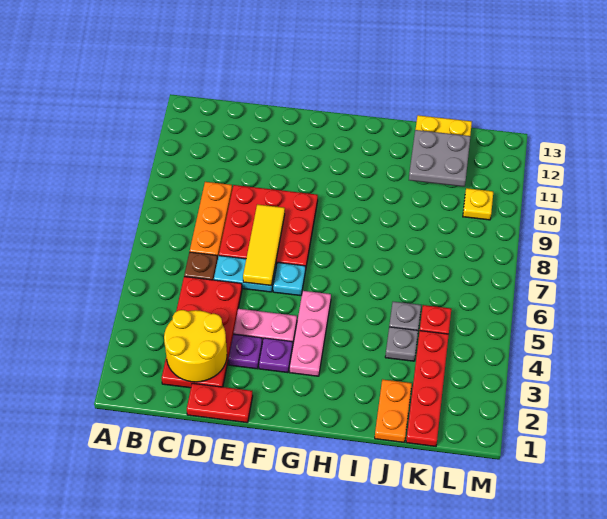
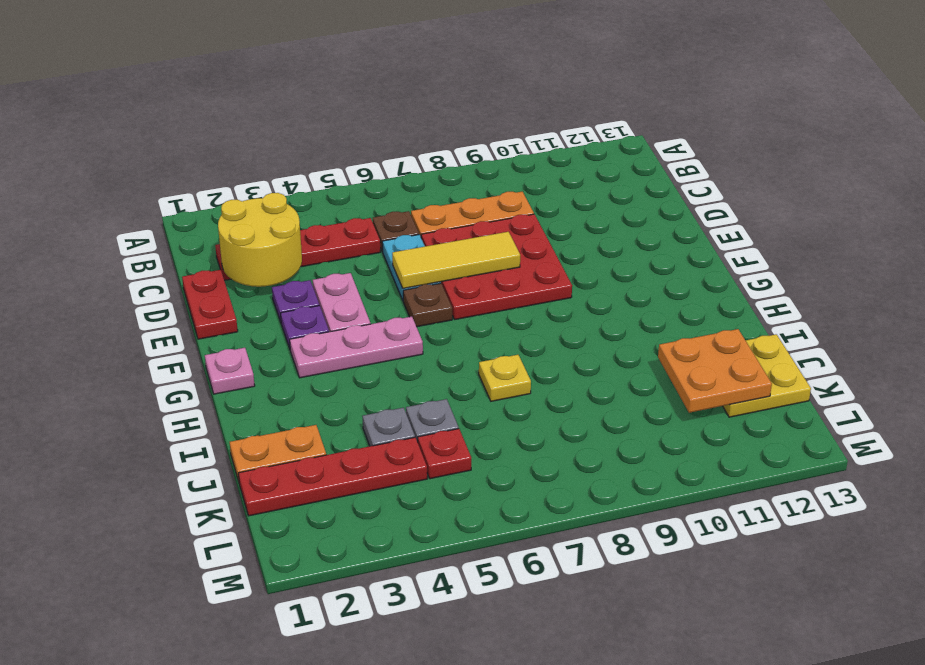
red 2x4 plate [161,277,242,388] -> red 1x4 plate [215,218,380,280]
cyan 1x1 plate [273,263,305,296] -> brown 1x1 plate [403,283,452,327]
none -> pink 1x1 plate [205,348,255,394]
grey 2x2 plate [409,130,470,187] -> orange 2x2 plate [658,329,772,413]
yellow 1x1 plate [463,188,493,220] -> yellow 1x1 plate moved to [479,355,531,401]

